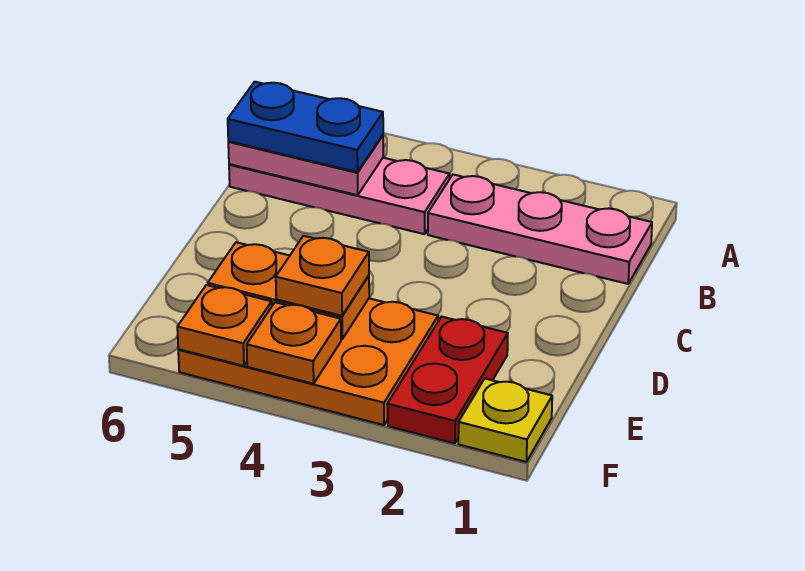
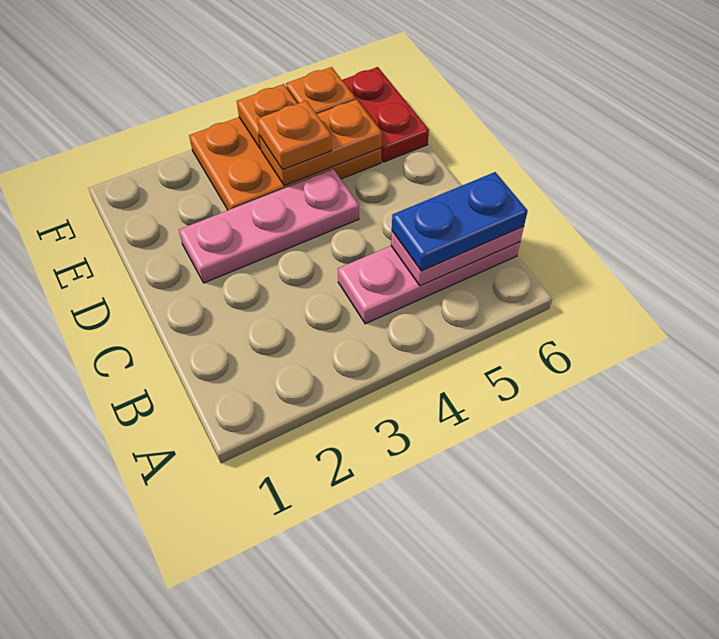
pink 1x3 plate [428,175,652,284] -> pink 1x3 plate moved to [179,169,359,283]
red 1x2 plate [387,317,508,443] -> red 1x2 plate moved to [342,67,429,162]
yellow 1x1 plate [458,379,552,462] -> none

